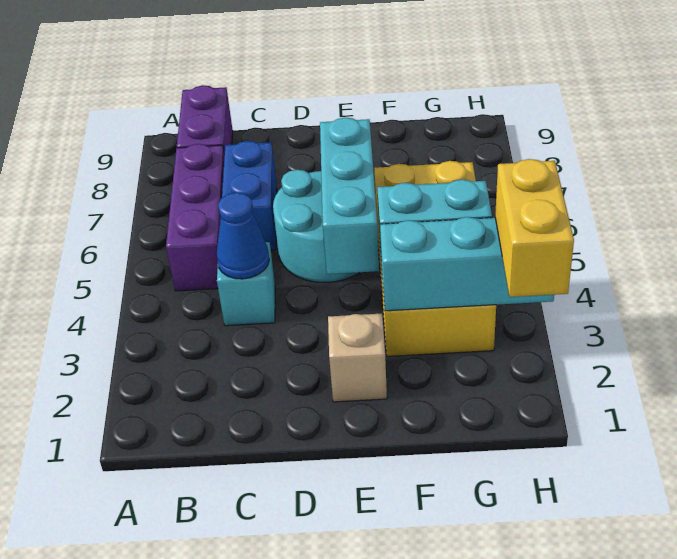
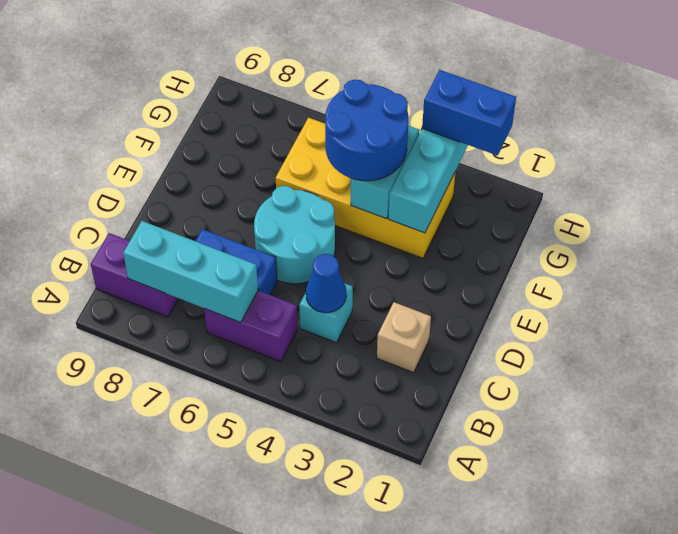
purple 1x3 brick [166,144,224,291] -> purple 1x2 brick [204,291,298,361]
tan 1x1 brick [328,314,387,402] -> tan 1x1 brick moved to [377,302,431,373]
cyan 1x3 brick [320,117,379,274] -> cyan 1x3 brick moved to [123,221,258,323]
none -> blue 2x2 round brick [325,79,409,181]
yellow 1x2 brick [495,159,574,297] -> blue 1x2 brick [422,70,516,156]

